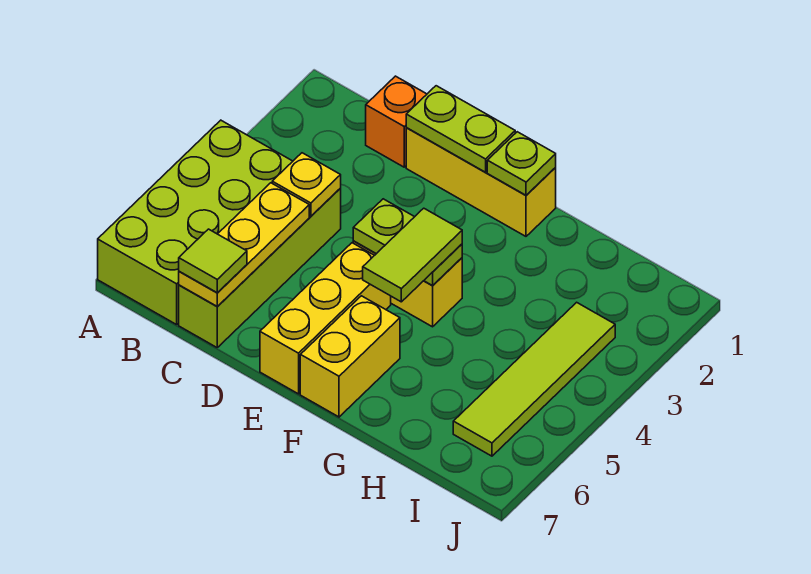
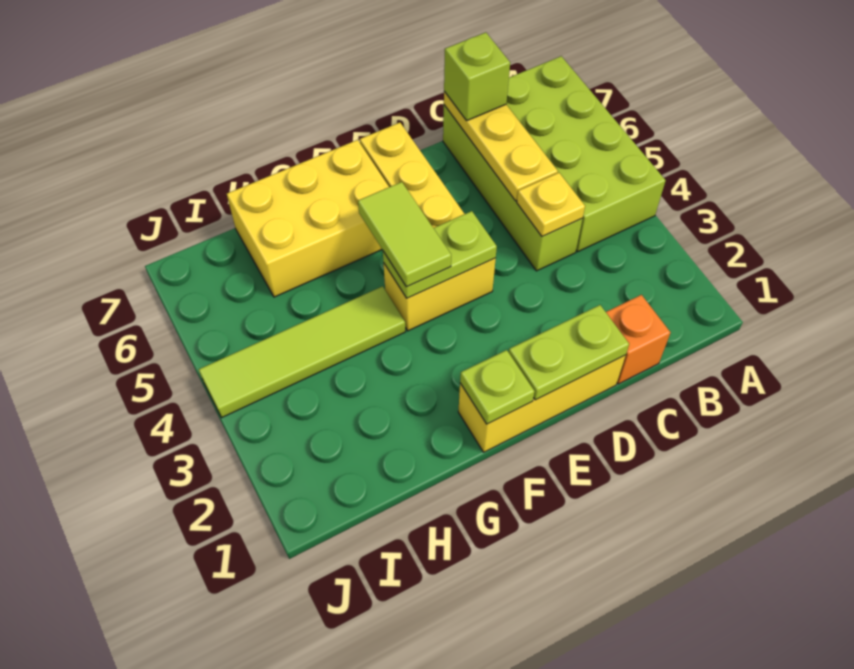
lime 1x1 tile [179,229,247,293] -> lime 1x1 brick [444,32,510,121]
yellow 1x2 brick [300,296,400,417] -> yellow 2x3 brick [227,140,389,297]
lime 1x4 tile [453,302,615,456] -> lime 1x4 tile turned to [199,286,406,418]

